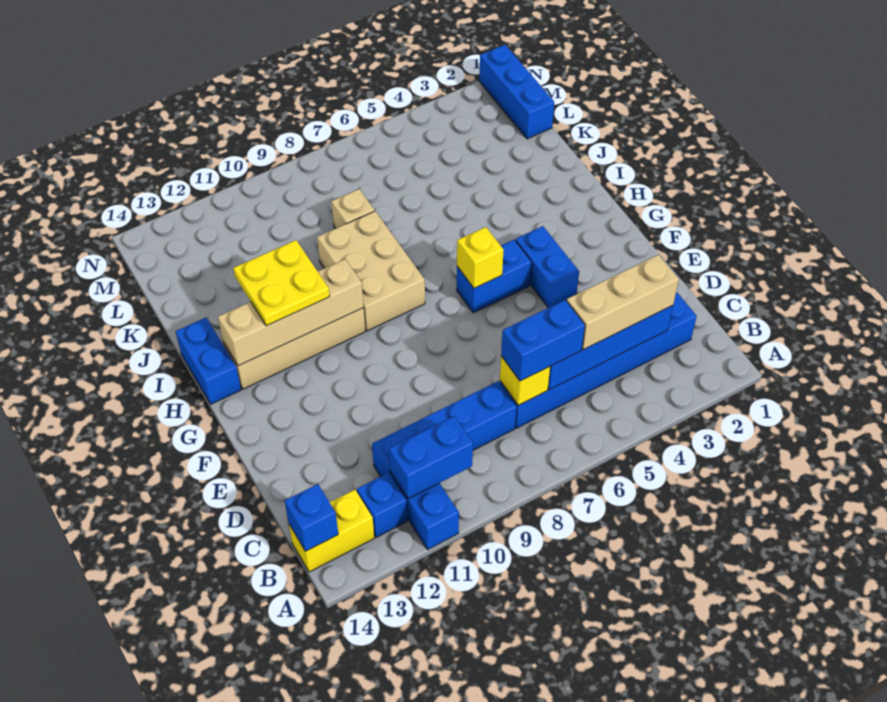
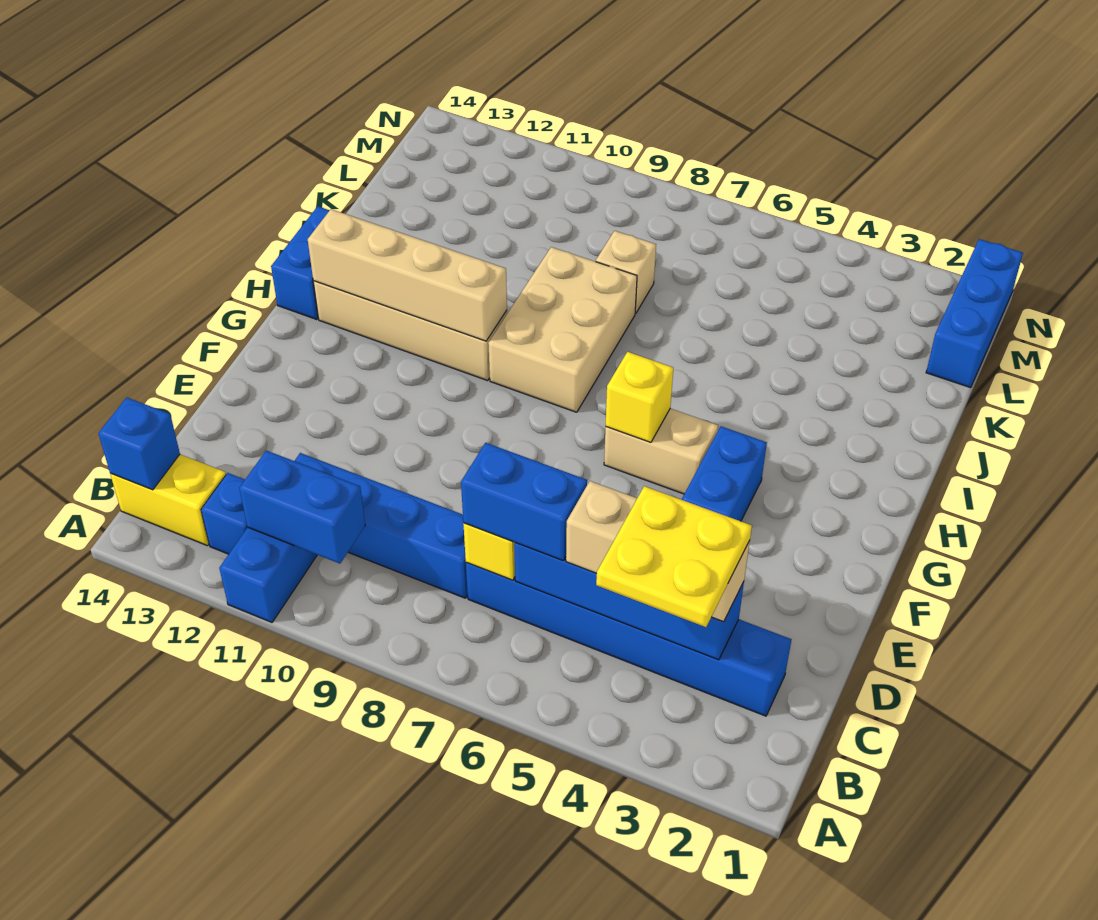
blue 1x2 brick [457,240,531,313] -> tan 1x2 brick [604,408,718,494]
yellow 2x2 plate [233,240,330,326] -> yellow 2x2 plate moved to [596,486,752,627]

